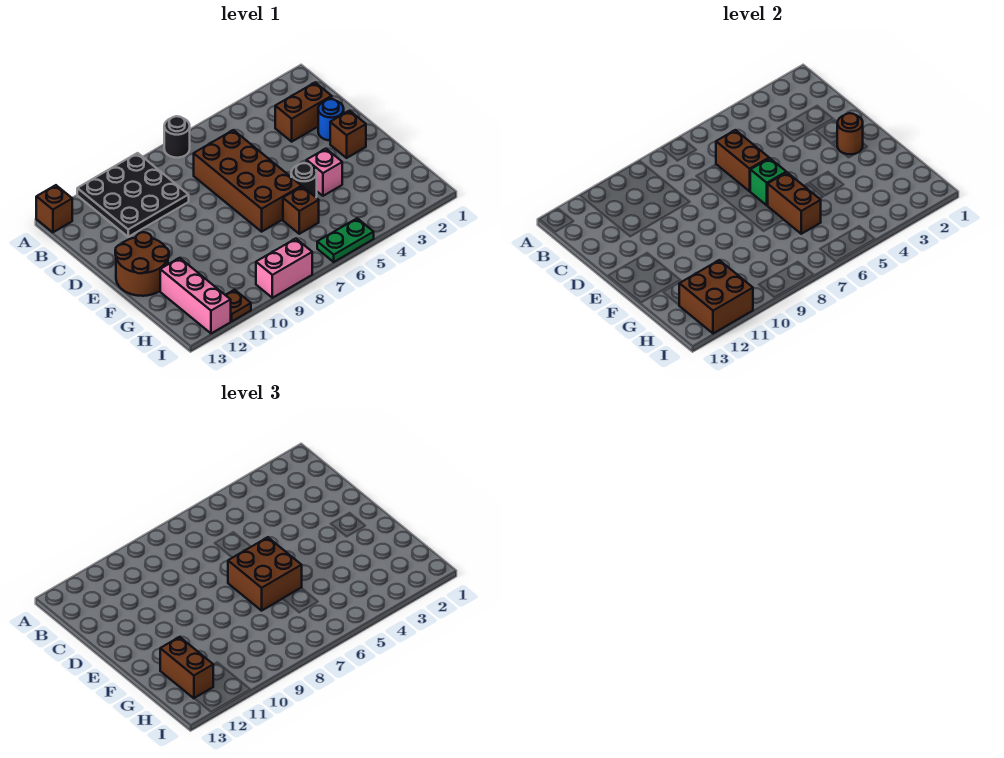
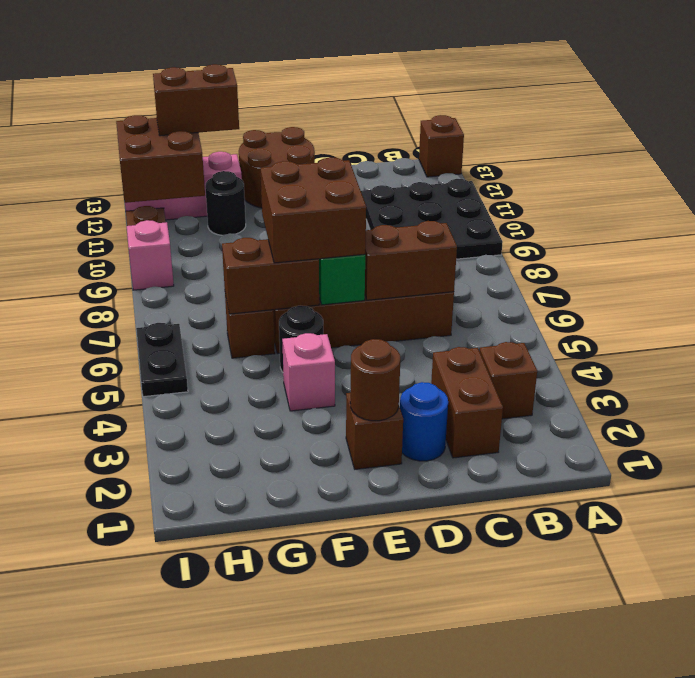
black 1x1 round brick [164,116,190,158] -> black 1x1 round brick moved to [205,171,246,235]
none -> brown 1x1 brick [480,342,537,419]
green 1x2 plate [317,218,374,262] -> black 1x2 plate [136,323,188,397]
pink 1x2 brick [256,239,312,298] -> pink 1x1 brick [127,220,174,290]

